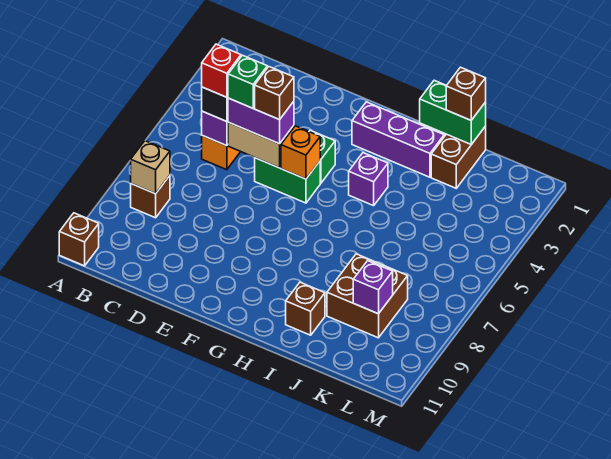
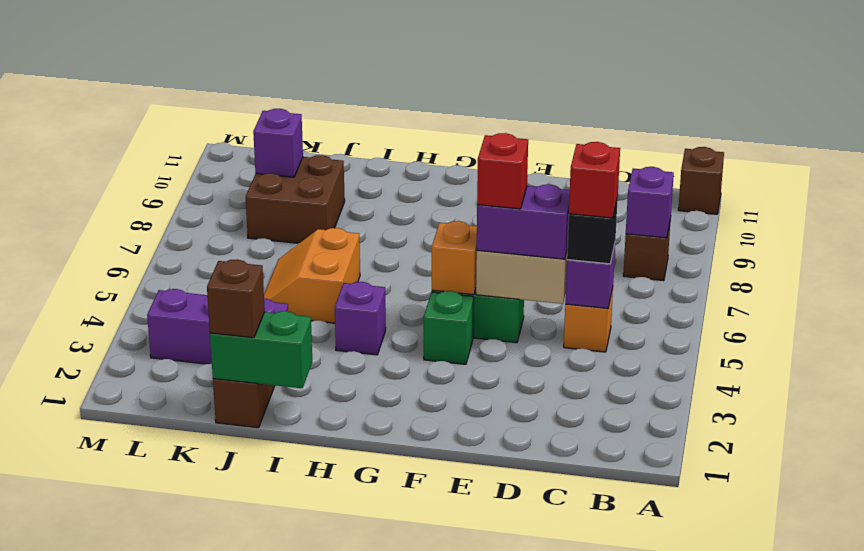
tan 1x1 brick [131,141,170,194] -> purple 1x1 brick [626,167,674,238]
green 1x1 brick [228,55,267,108] -> none
brown 1x1 brick [255,67,294,120] -> red 1x1 brick [477,133,528,209]
purple 1x3 brick [352,102,444,177] -> purple 1x3 brick moved to [147,289,288,364]
none -> orange 2x2 slope [264,228,360,323]
brown 1x1 brick [286,282,325,335] -> none

